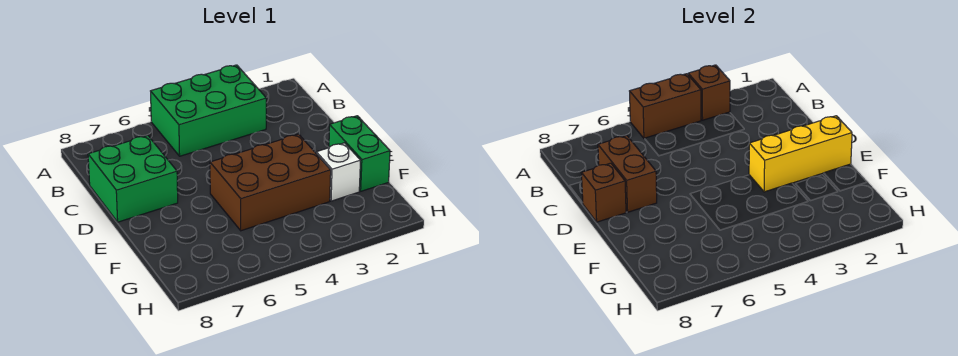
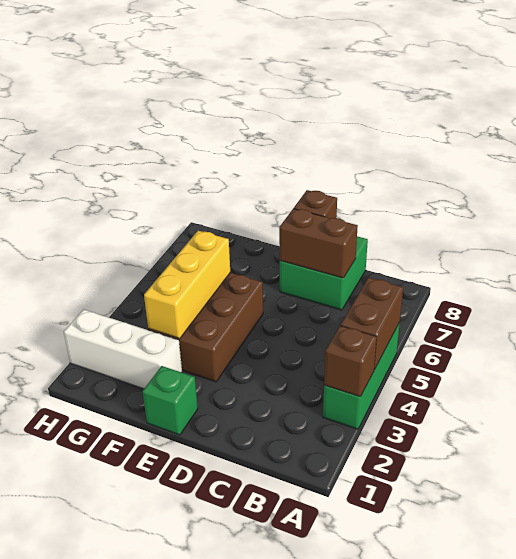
green 2x3 brick [151,65,266,156] -> green 1x3 brick [323,323,400,429]
green 1x2 brick [329,116,390,191] -> green 1x1 brick [143,366,198,435]
yellow 1x3 brick [749,116,852,192] -> yellow 1x3 brick moved to [144,231,230,339]
white 1x1 brick [316,143,360,201] -> white 1x3 brick [64,309,182,389]

